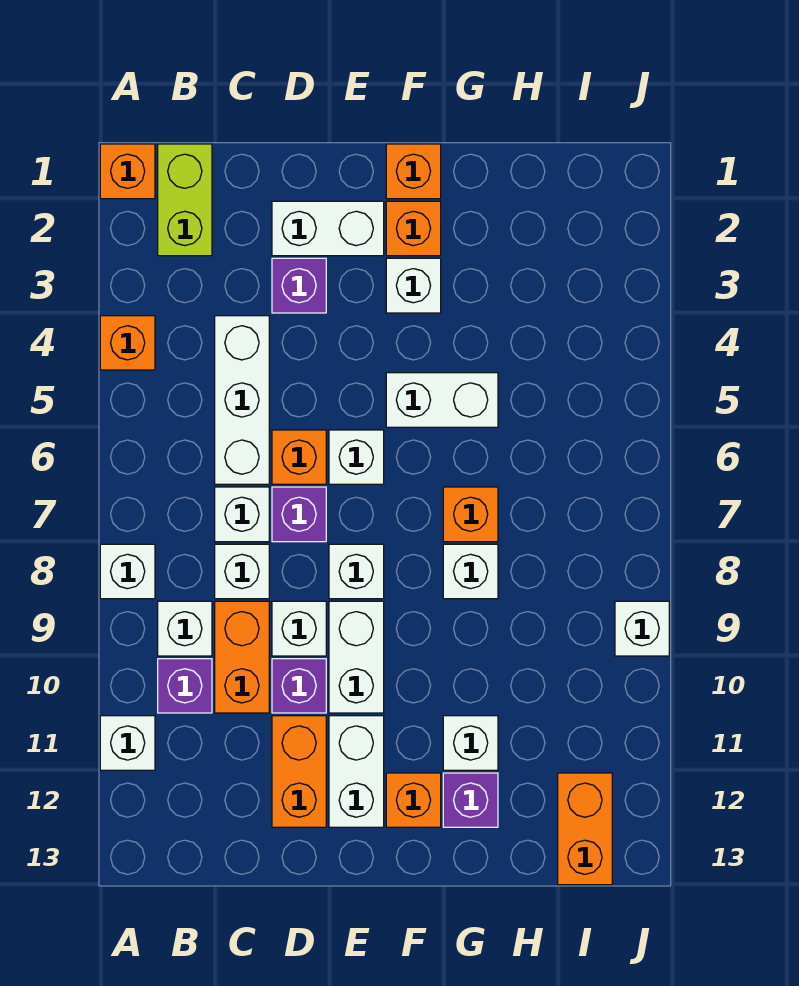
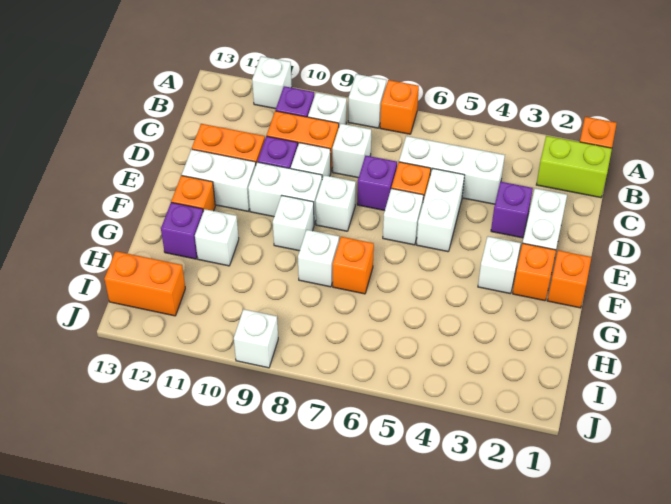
orange 1x1 brick [100,316,155,370] -> orange 1x1 brick moved to [380,80,419,134]
white 1x1 brick [215,487,269,542] -> white 1x1 brick moved to [273,196,314,251]
white 1x2 brick [386,373,498,427] -> white 1x2 brick moved to [416,169,464,252]

